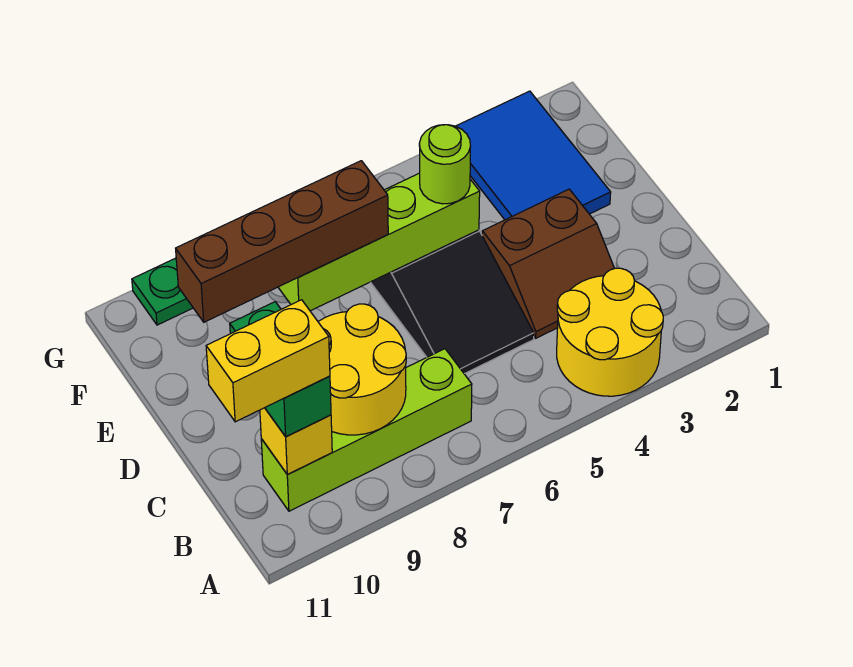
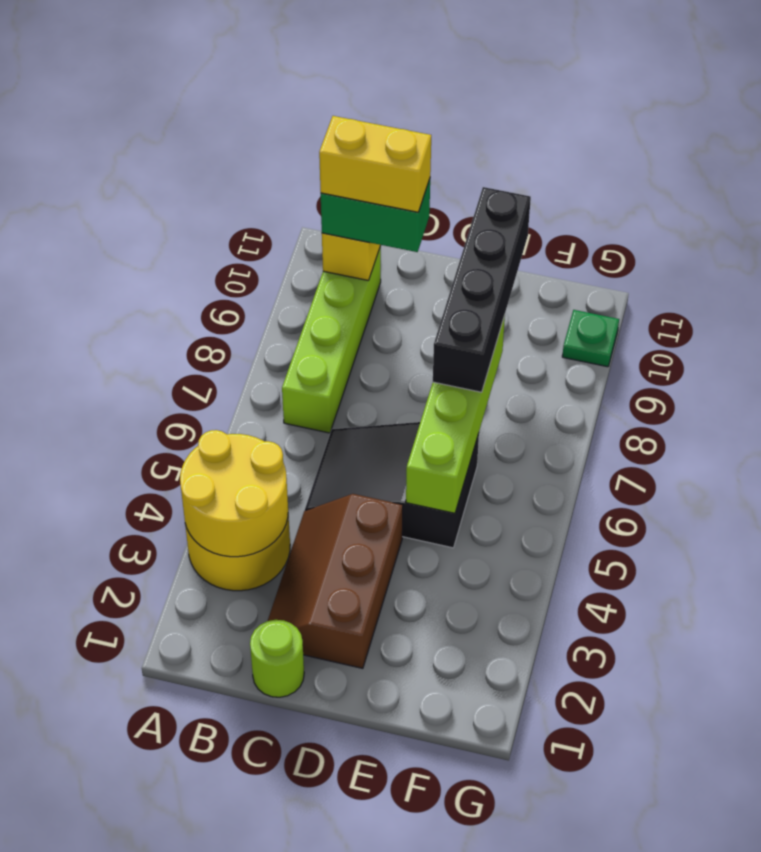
yellow 2x2 round brick [318,304,406,435] -> yellow 2x2 round brick moved to [180,430,288,557]
yellow 1x2 brick [206,300,330,422] -> yellow 1x2 brick turned to [319,116,431,212]
brown 2x2 slope [482,189,614,338] -> brown 2x3 slope [268,494,403,668]
blue 2x3 tile [456,91,611,220] -> none
lime 1x1 round brick [419,125,471,204] -> lime 1x1 round brick moved to [250,620,304,697]
brown 1x4 brick [176,161,388,322] -> black 1x4 brick [433,187,531,392]

